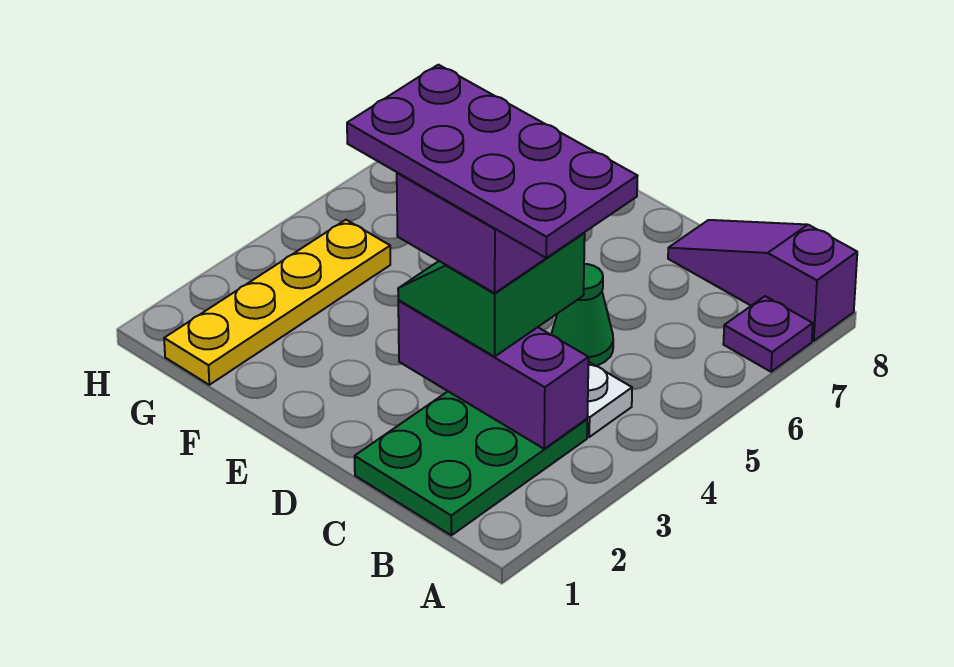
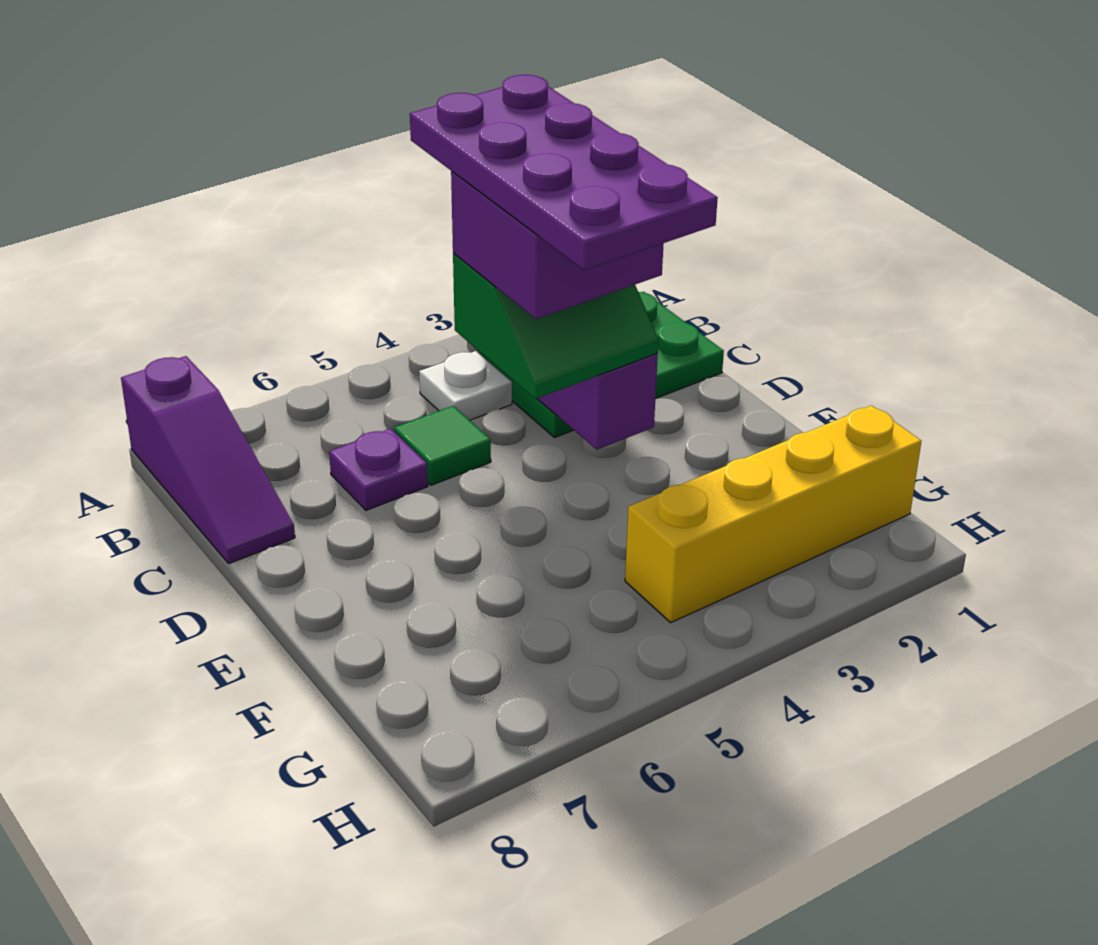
purple 1x1 plate [723,296,813,372] -> purple 1x1 plate moved to [329,429,428,510]
green 1x1 cone [551,264,613,366] -> green 1x1 tile [394,406,491,485]
yellow 1x4 plate [164,220,390,385] -> yellow 1x4 brick [625,406,921,623]

